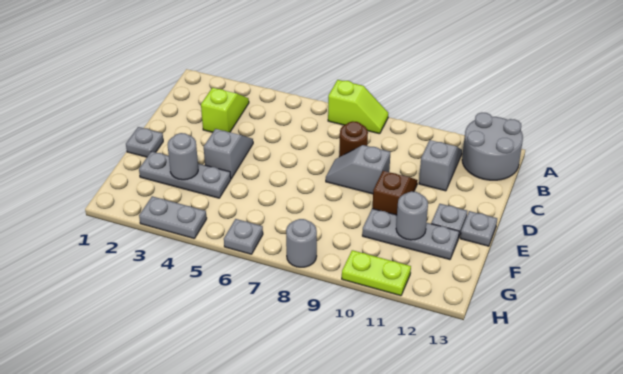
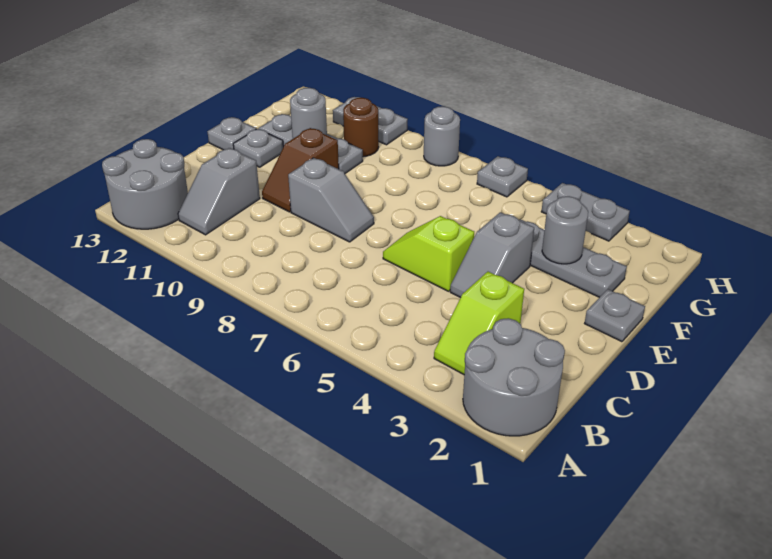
none -> grey 2x2 round brick [463,318,565,436]
lime 1x2 slope [328,80,388,134] -> lime 1x2 slope moved to [383,216,474,291]
brown 1x1 round brick [339,121,368,157] -> brown 1x1 round brick moved to [343,98,379,157]
lime 1x2 plate [342,250,411,296] -> grey 1x2 plate [333,97,408,145]

